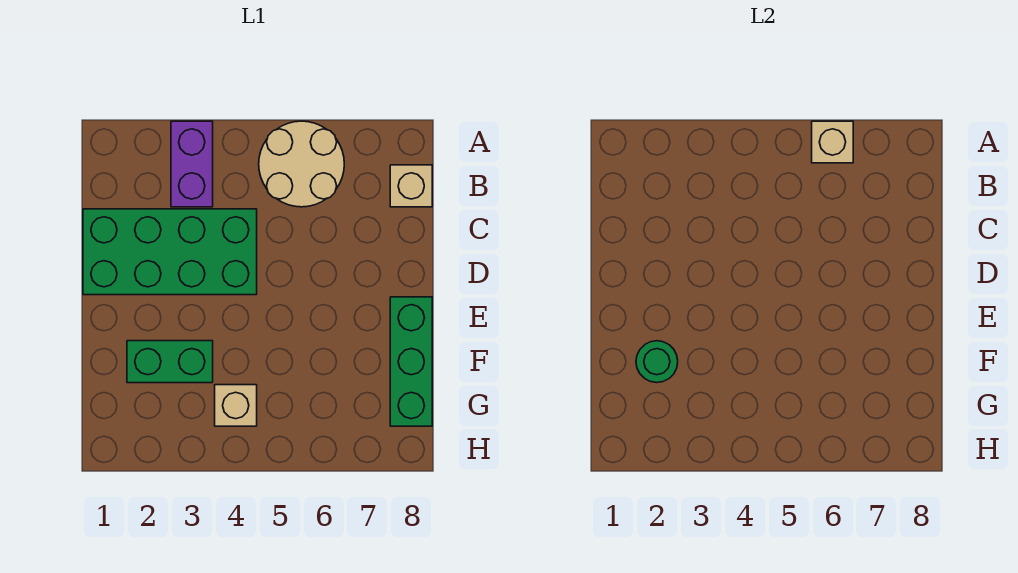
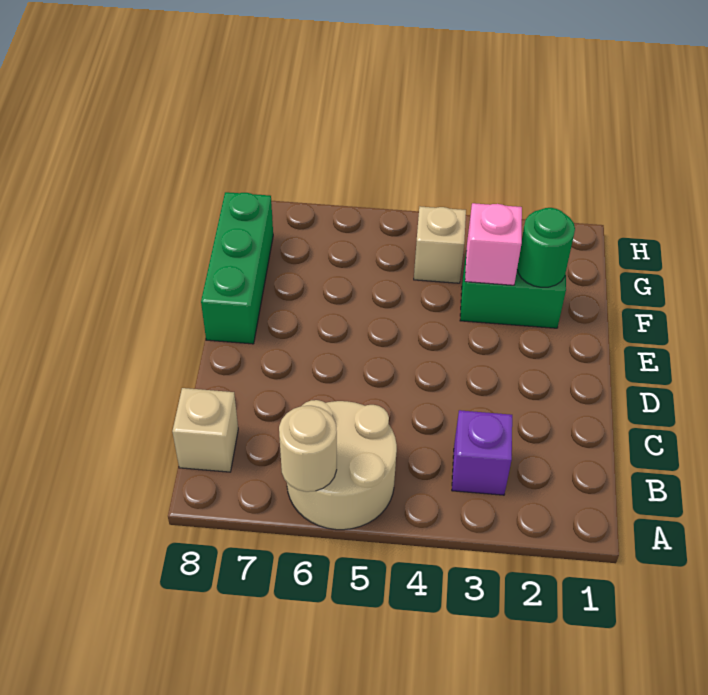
purple 1x2 brick [171,121,213,207] -> purple 1x1 brick [452,410,512,495]
tan 1x1 brick [812,121,853,163] -> tan 1x1 round brick [279,406,337,492]
green 2x4 brick [83,209,257,295] -> none
none -> pink 1x1 brick [465,203,522,285]

